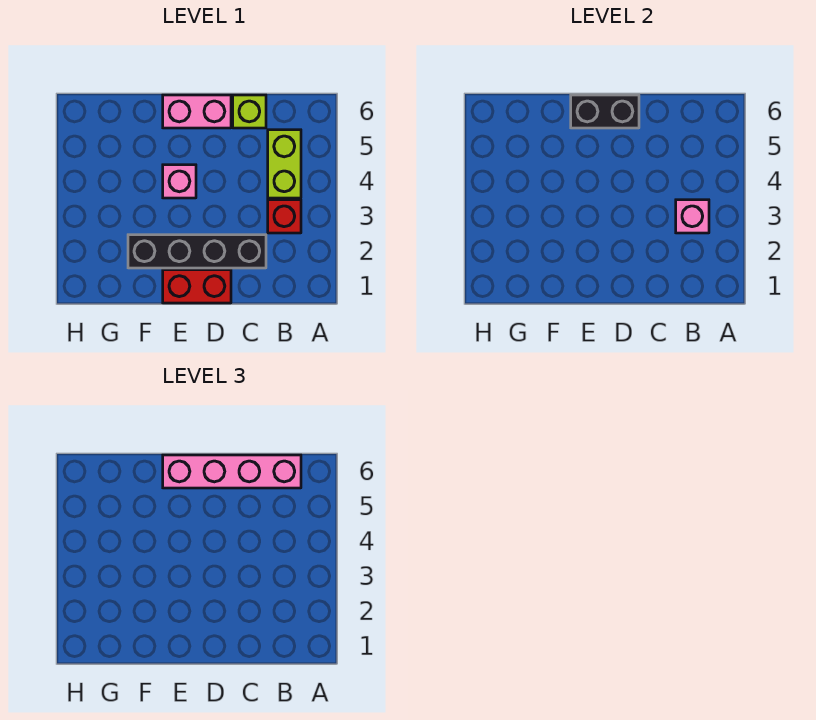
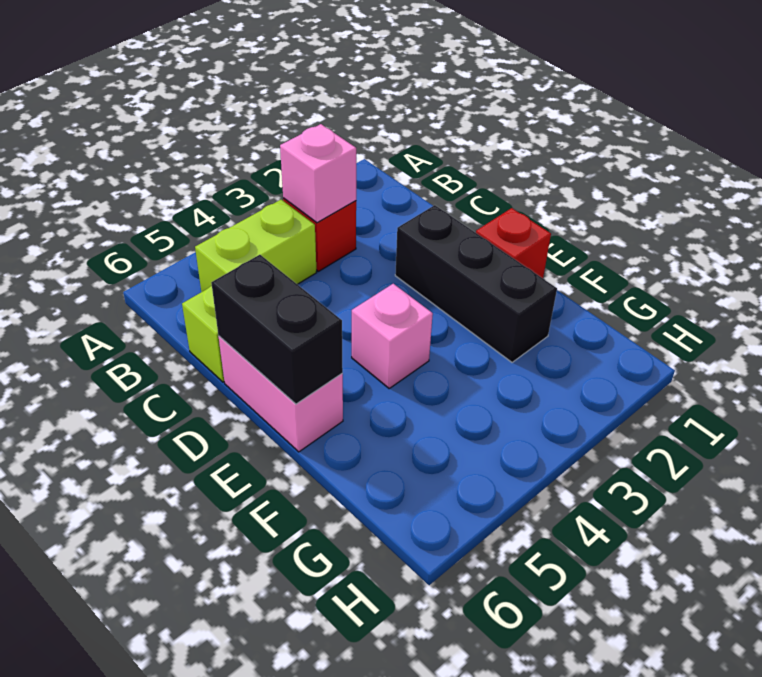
pink 1x4 brick [163,455,301,488] -> none
black 1x4 brick [128,235,266,268] -> black 1x3 brick [395,205,557,362]
red 1x2 brick [163,270,231,303] -> red 1x1 brick [476,208,551,278]

